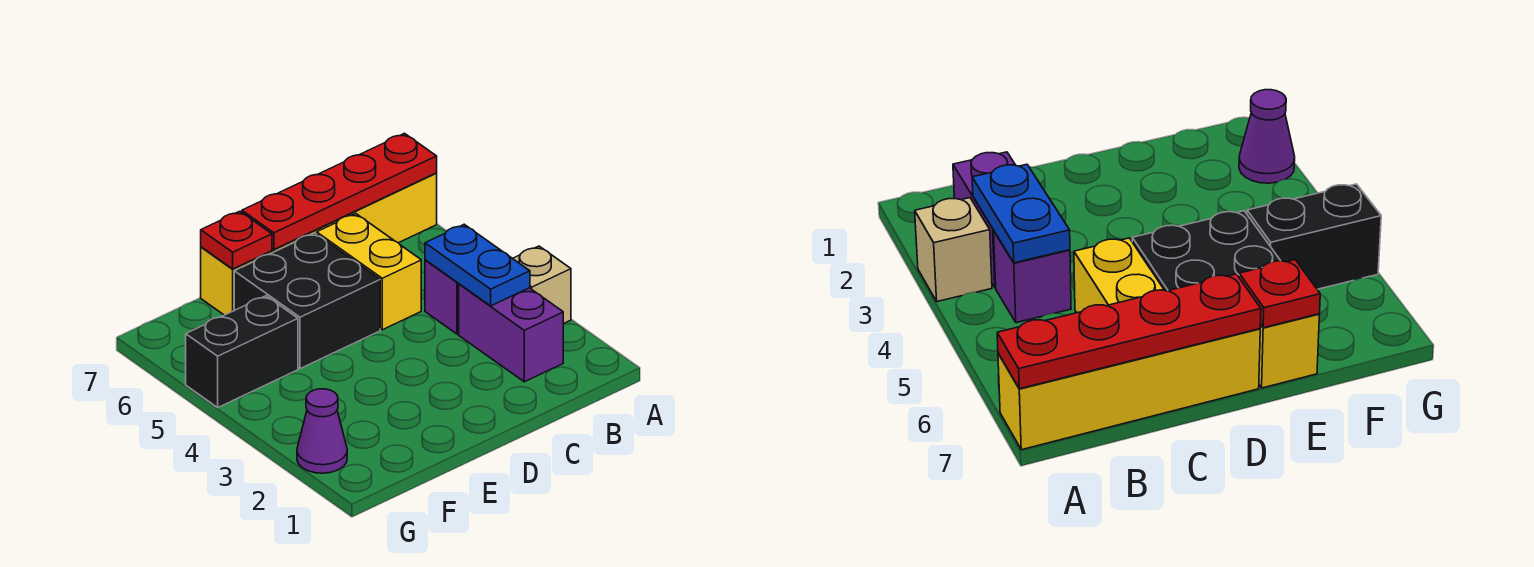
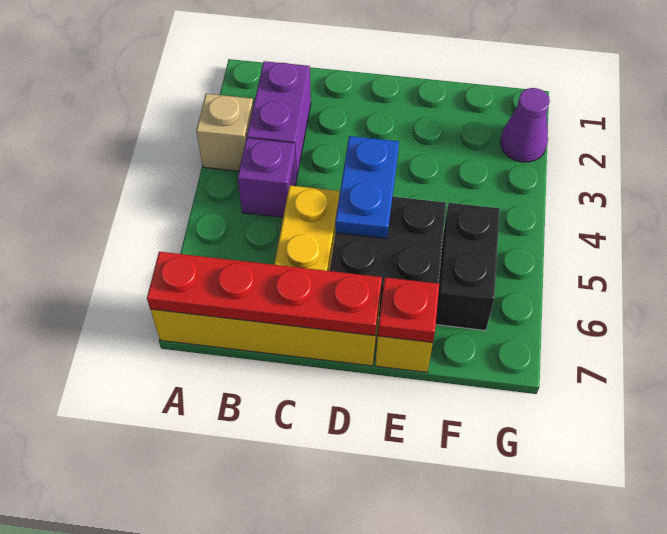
blue 1x2 plate [425,224,530,306] -> blue 1x2 plate moved to [335,136,399,239]
black 1x2 brick [186,296,298,407] -> black 1x2 brick turned to [436,203,500,331]

